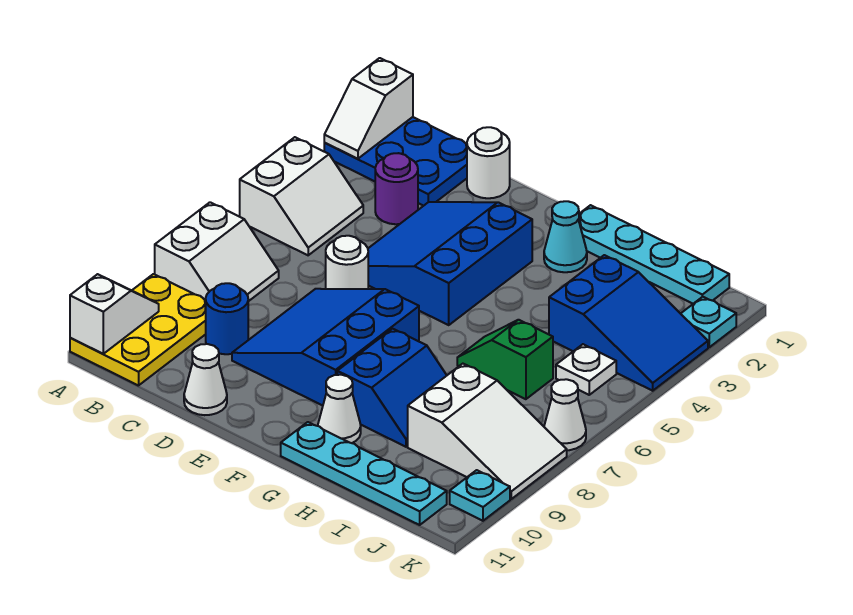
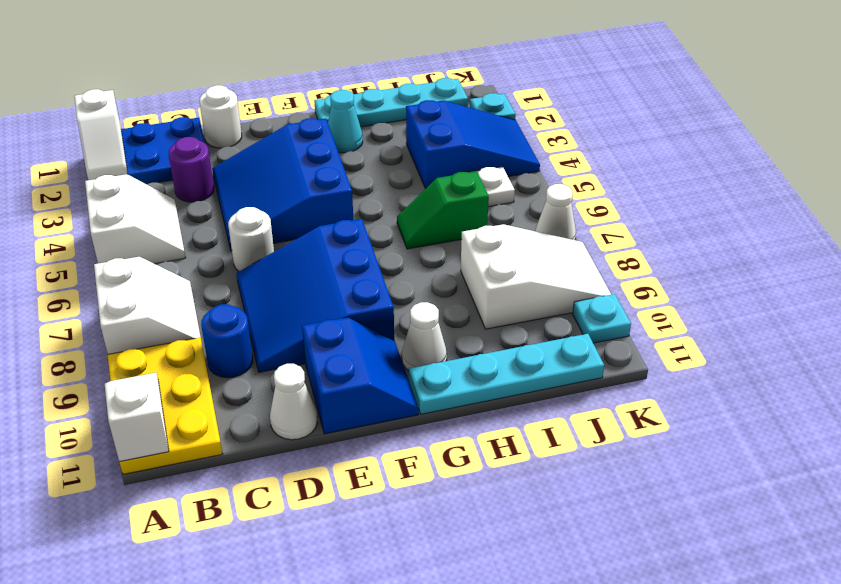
blue 2x2 slope [337,329,447,447] -> blue 2x2 slope moved to [302,317,418,434]

